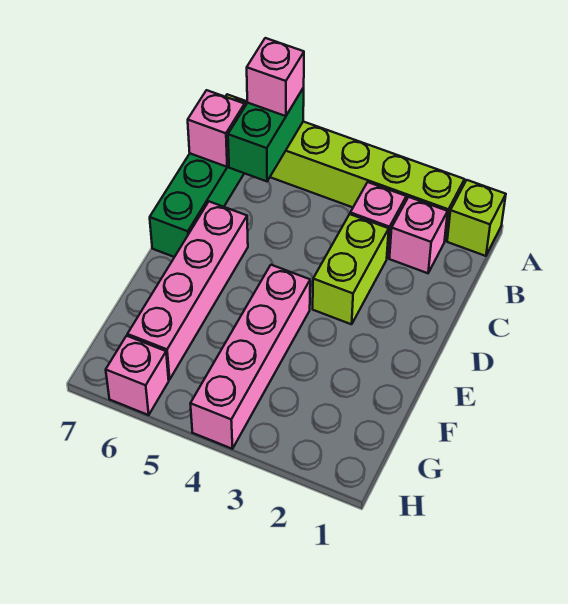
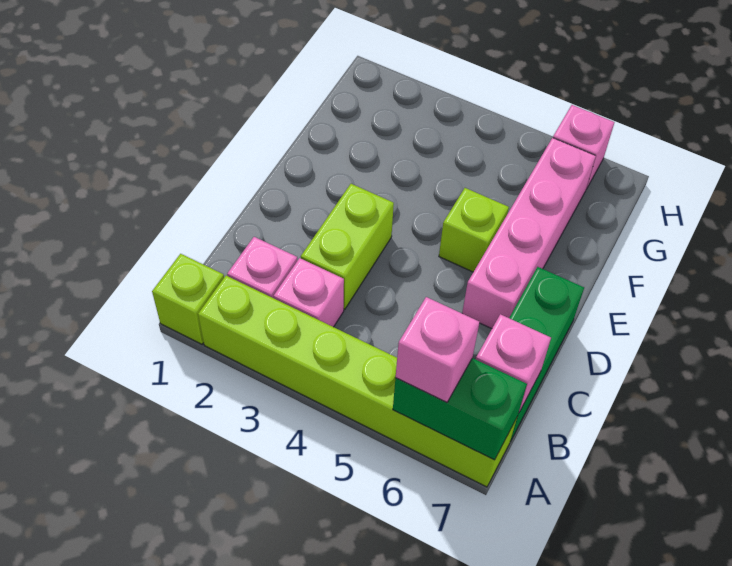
green 1x2 brick [228,88,304,181] -> green 1x2 brick turned to [393,358,527,460]
pink 1x4 brick [190,265,310,449] -> none
none -> lime 1x1 brick [439,188,509,272]

